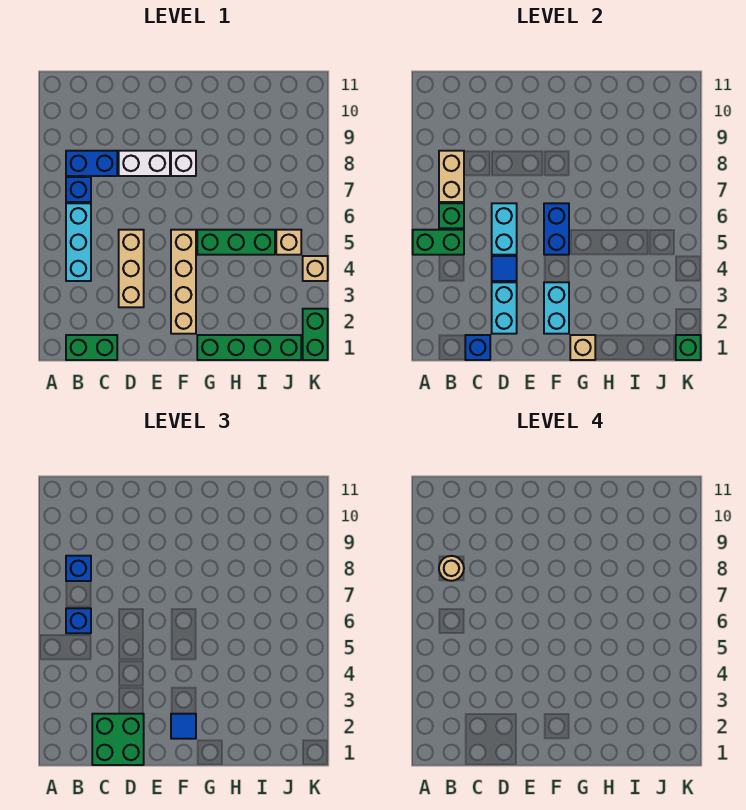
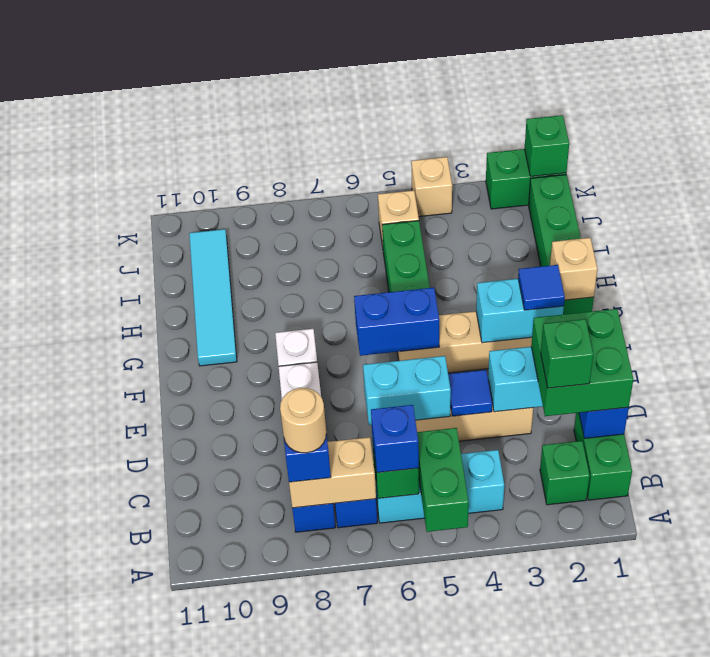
none -> green 1x1 brick [540,441,590,505]
none -> green 1x1 brick [541,319,593,388]
none -> cyan 1x4 tile [189,229,237,366]

